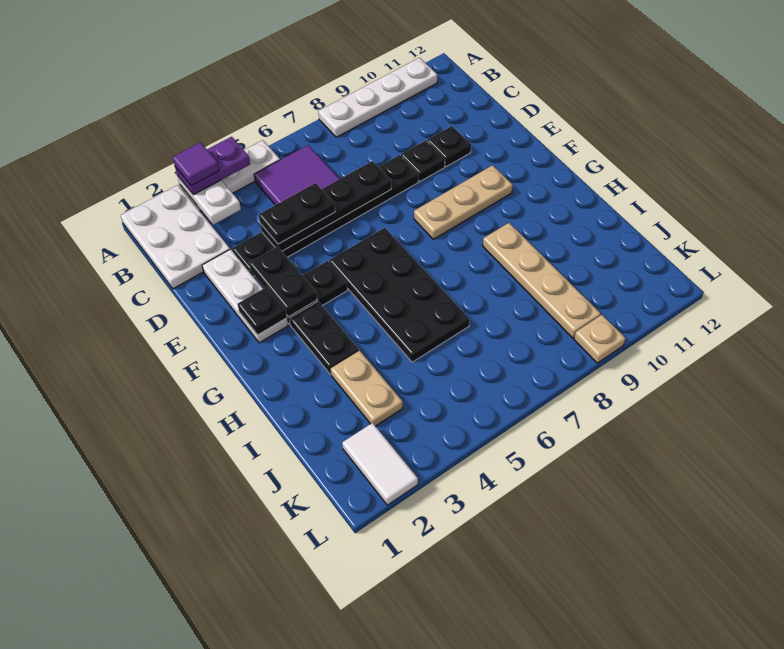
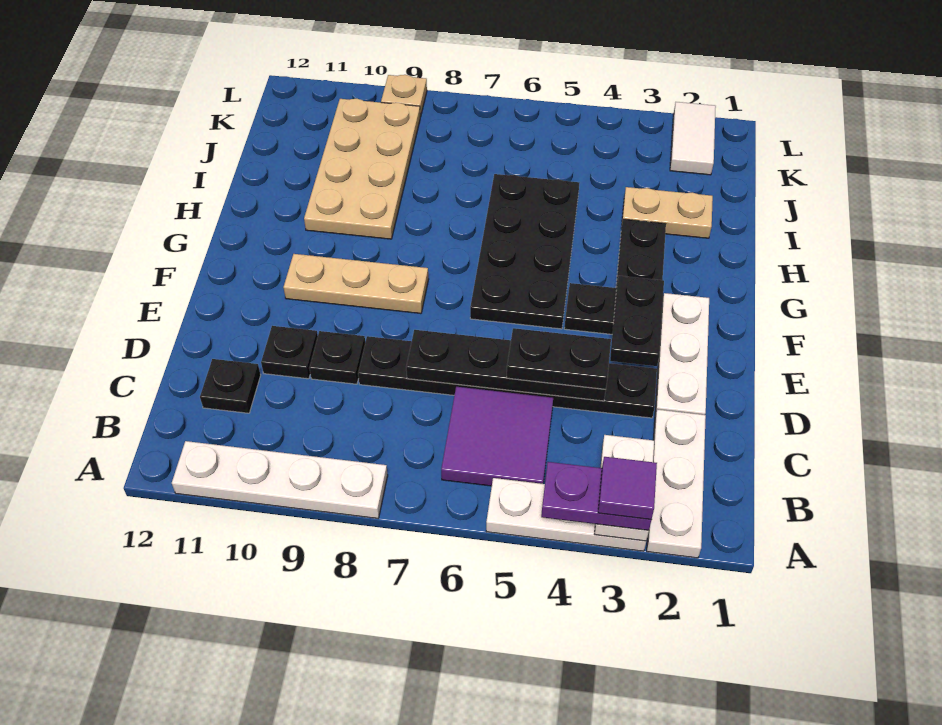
white 2x3 plate [120,185,230,289] -> white 1x3 plate [647,409,706,558]
black 1x1 plate [237,287,287,335] -> black 1x1 plate moved to [200,359,261,413]
tan 1x4 plate [483,223,601,338] -> tan 2x4 plate [304,99,420,239]
tan 1x2 plate [331,351,403,426] -> tan 1x2 plate turned to [622,187,713,238]

